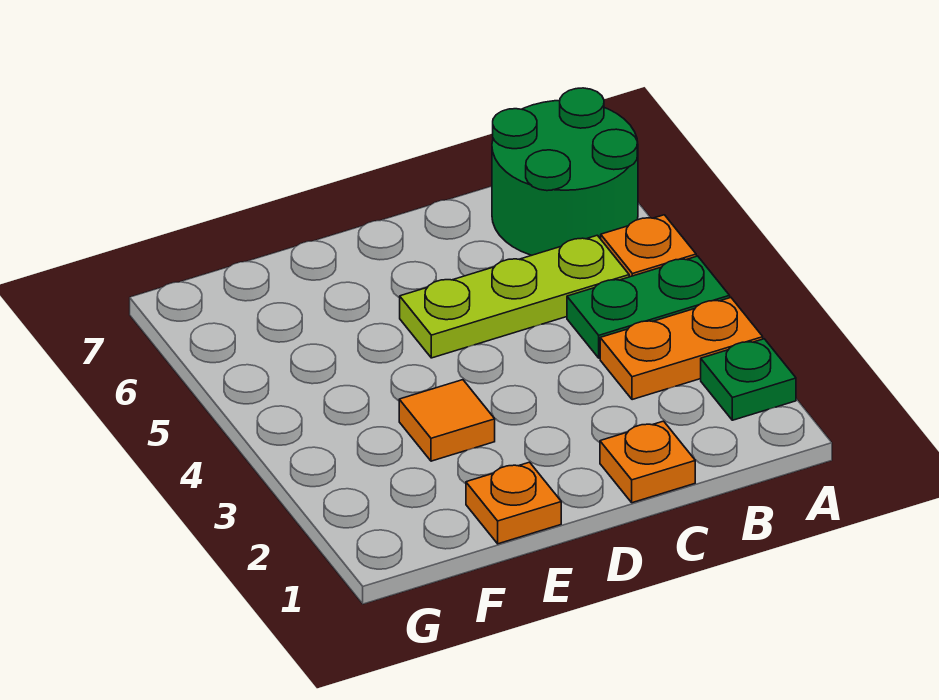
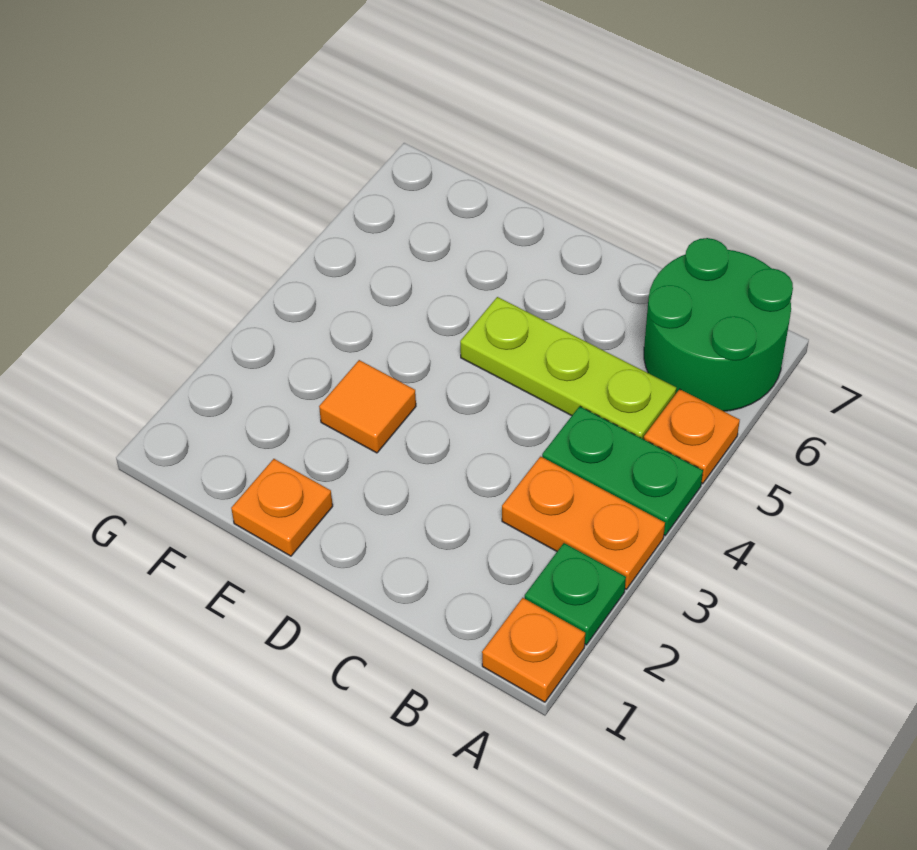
orange 1x1 plate [600,421,695,503] -> orange 1x1 plate moved to [482,598,585,702]

